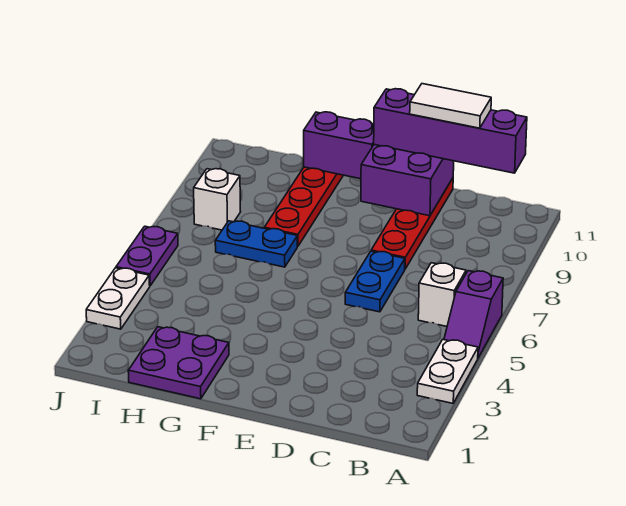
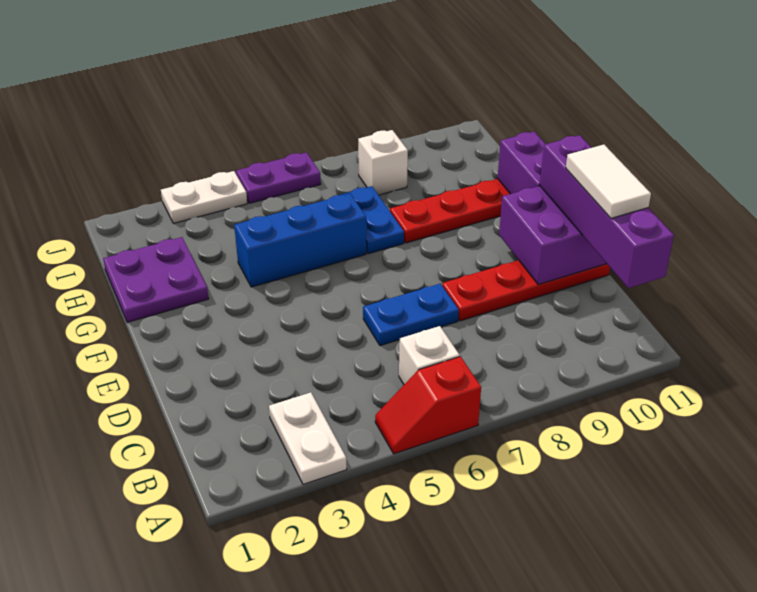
white 1x2 plate [417,340,478,403] -> white 1x2 plate turned to [269,392,347,484]
purple 1x2 slope [444,271,503,358] -> red 1x2 slope [375,357,481,454]
none -> blue 1x3 brick [234,194,366,287]

